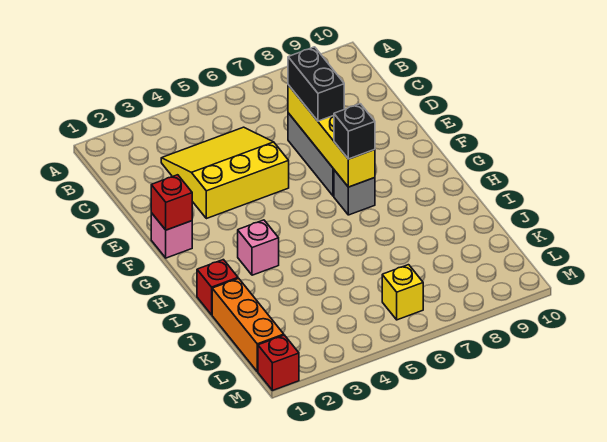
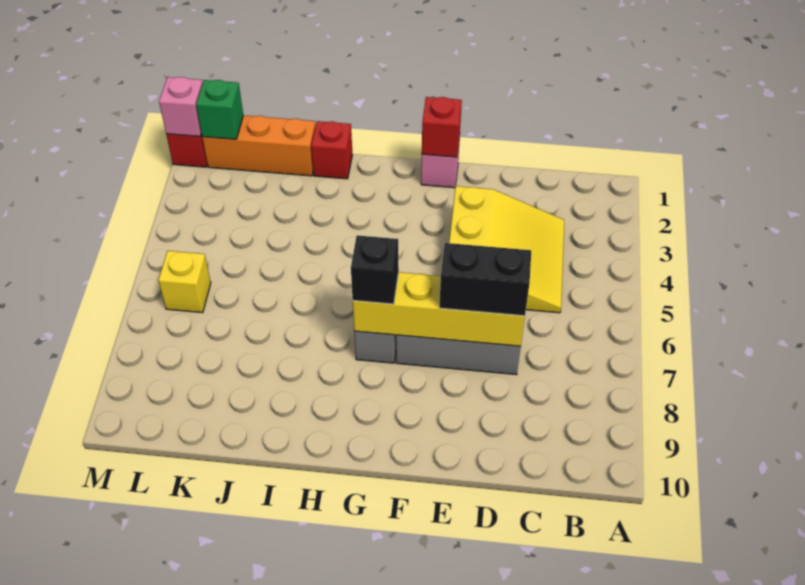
pink 1x1 brick [238,220,279,275] -> pink 1x1 brick moved to [159,77,203,136]
none -> green 1x1 brick [196,80,243,139]

